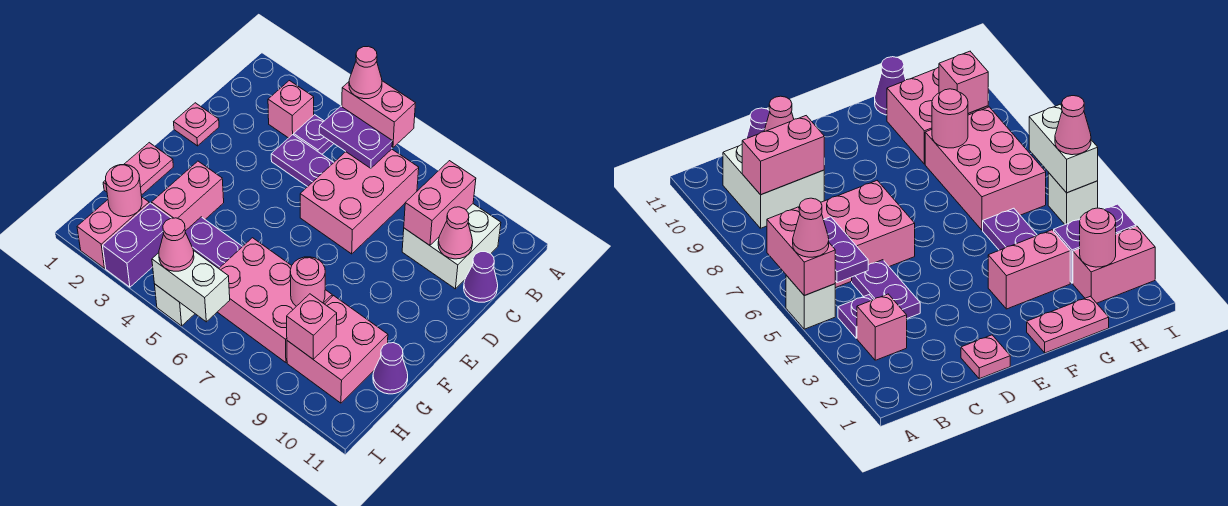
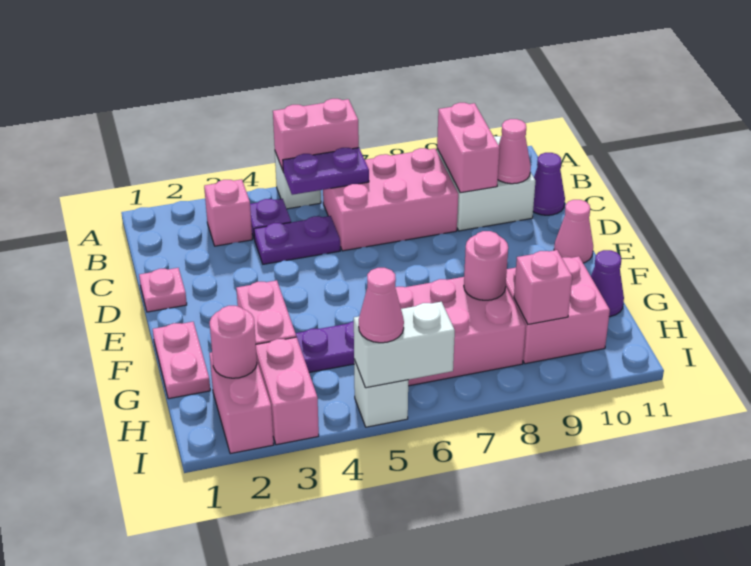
pink 1x1 cone [349,46,382,99] -> pink 1x1 cone moved to [554,200,593,263]
pink 2x3 brick [300,149,419,254] -> pink 2x3 brick turned to [323,148,458,251]
purple 1x2 brick [103,203,171,287] -> pink 1x2 brick [256,337,319,445]

